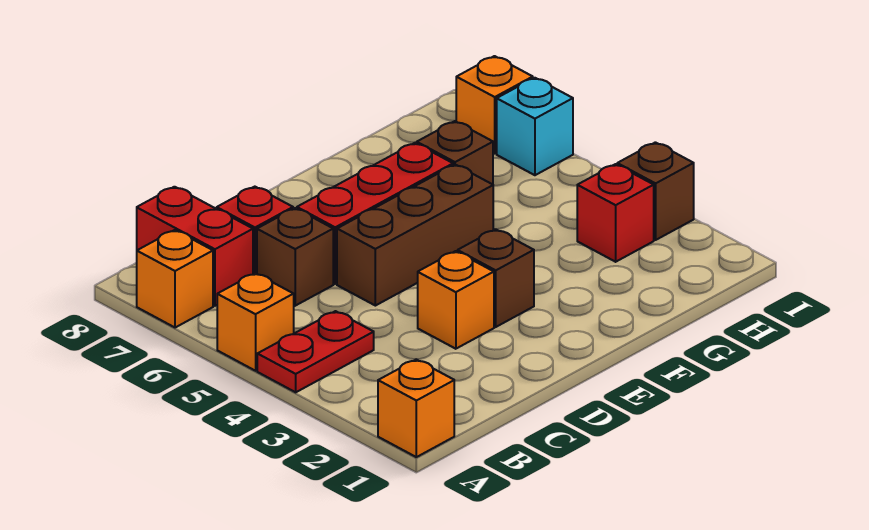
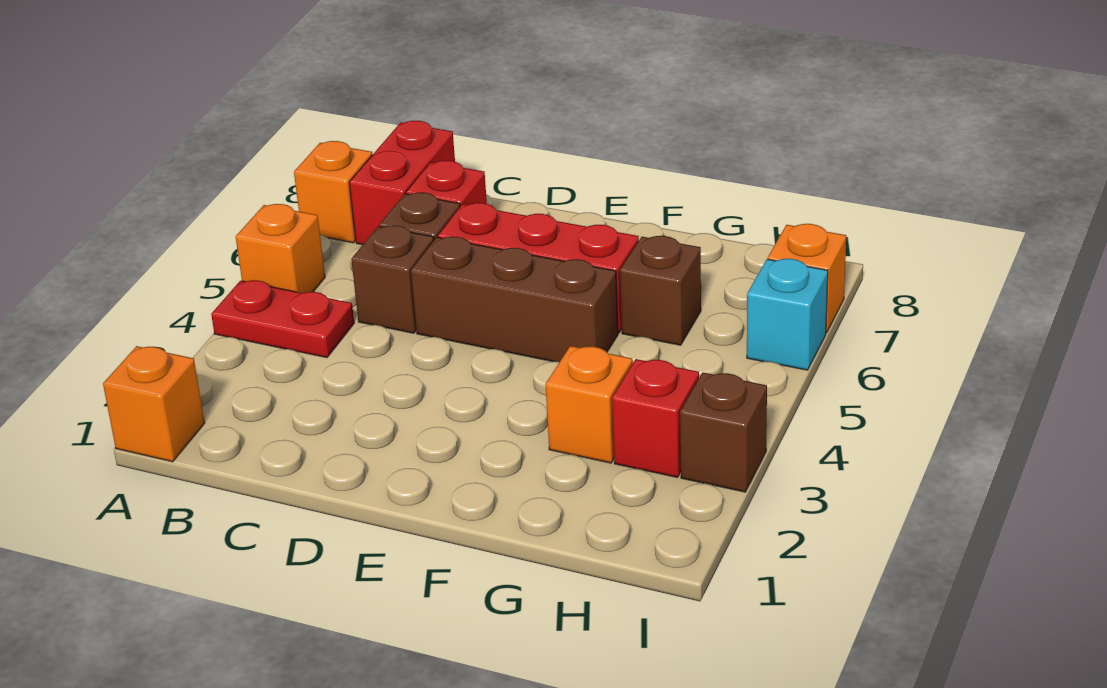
orange 1x1 brick [418,251,494,349] -> orange 1x1 brick moved to [545,346,633,463]
brown 1x1 brick [458,229,534,327] -> brown 1x1 brick moved to [351,225,434,333]

